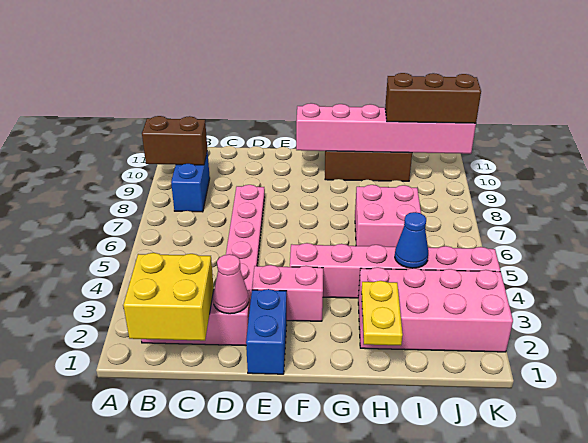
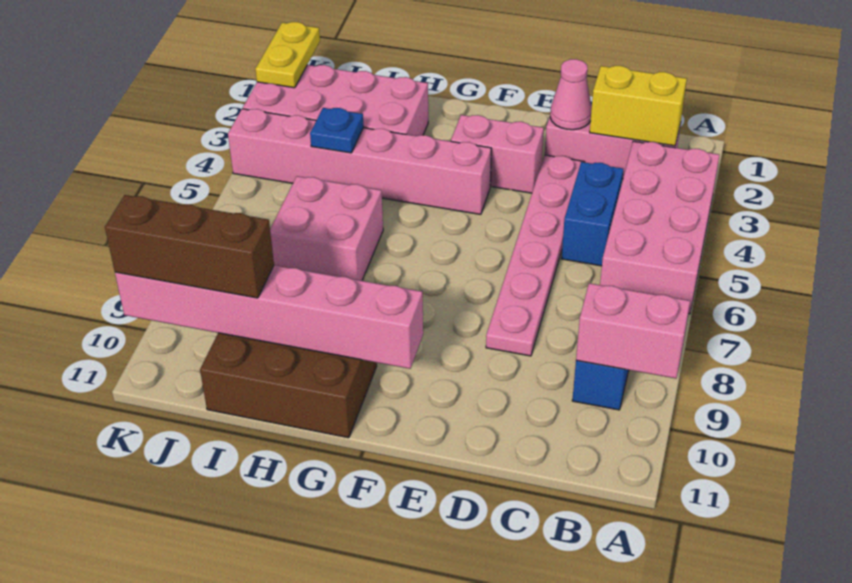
none -> pink 2x4 brick [600,141,719,314]
brown 1x2 brick [142,116,207,165] -> pink 1x2 brick [576,283,690,379]
yellow 2x2 brick [123,253,214,341] -> yellow 1x2 brick [590,66,687,146]
blue 1x2 brick [246,289,287,374] -> blue 1x2 brick moved to [562,162,623,266]
yellow 1x2 plate [361,281,403,346] -> yellow 1x2 plate moved to [255,22,320,88]
blue 1x1 cone [395,212,428,268] -> blue 1x1 plate [310,108,364,153]

